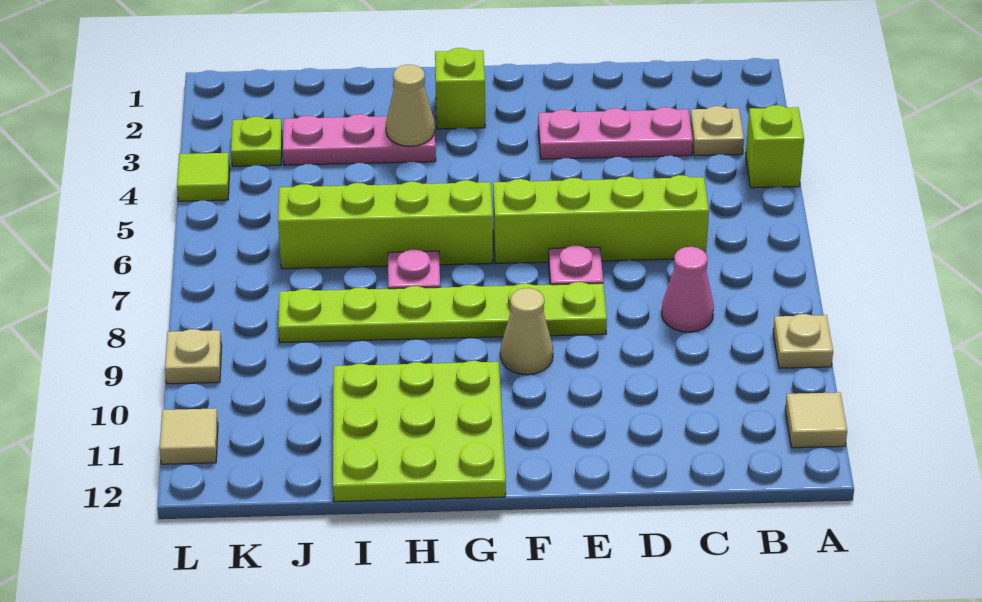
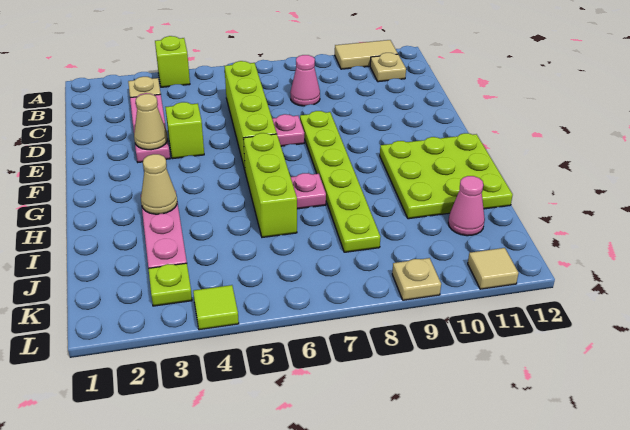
tan 1x1 plate [773,314,833,368] -> tan 1x1 plate moved to [370,53,406,82]
tan 1x1 tile [785,392,847,448] -> tan 1x2 tile [335,40,398,69]
tan 1x1 cone [500,288,553,375] -> tan 1x1 cone moved to [134,94,168,150]
lime 1x1 brick [435,48,485,129] -> lime 1x1 brick moved to [165,102,204,159]
lime 1x4 brick [278,180,493,269] -> lime 1x3 brick [243,133,297,237]
none -> pink 1x1 cone [448,176,485,236]

